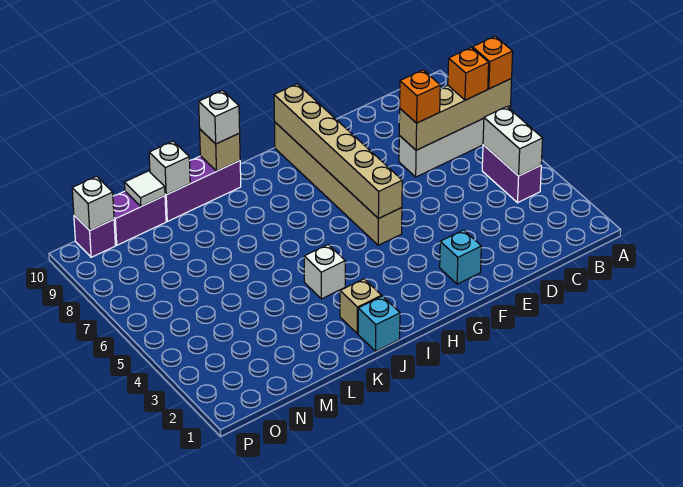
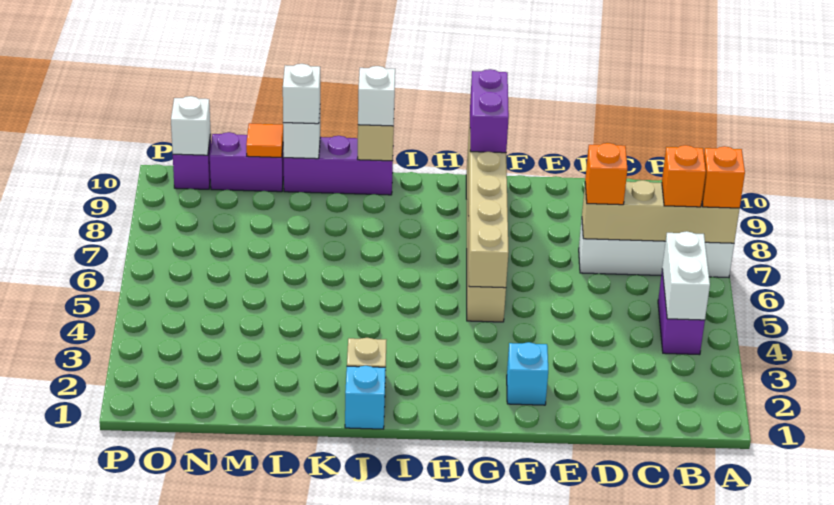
none -> purple 1x2 brick [470,69,509,153]
white 1x1 brick [304,245,345,299] -> white 1x1 brick moved to [283,64,320,124]
white 1x1 tile [125,171,165,206] -> orange 1x1 tile [246,123,283,157]

